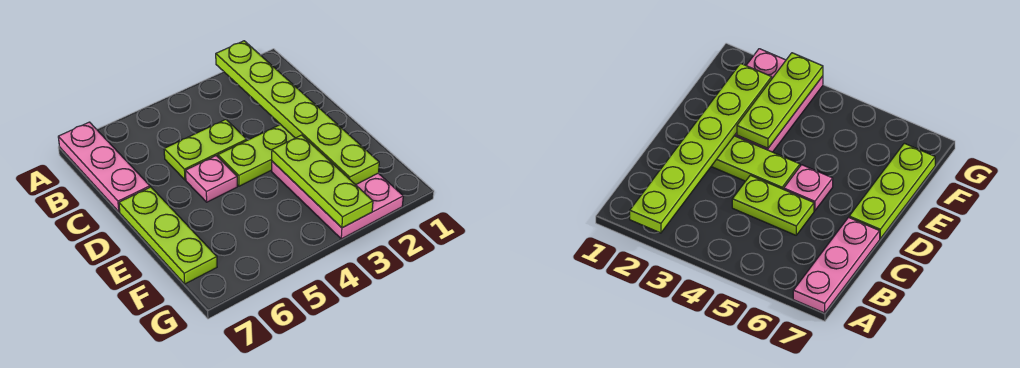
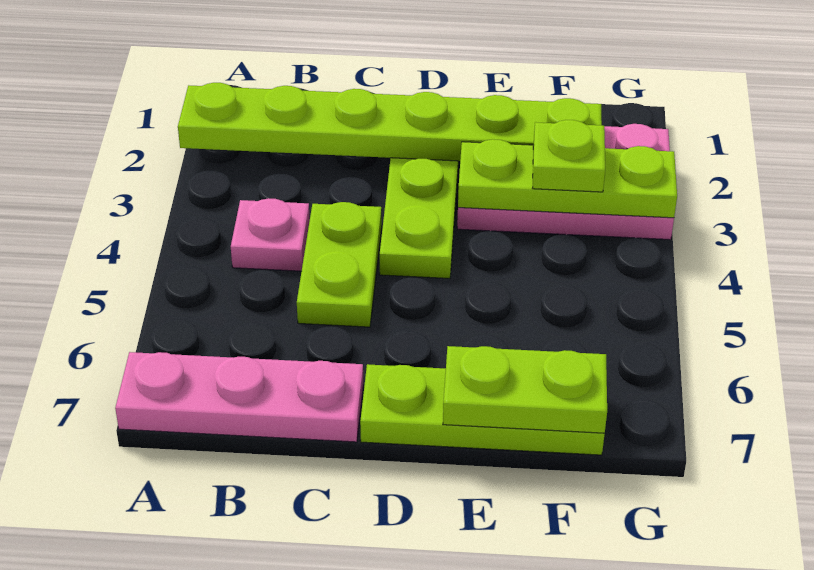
pink 1x1 plate [186,156,237,202] -> pink 1x1 plate moved to [231,198,310,271]
none -> lime 1x2 plate [443,346,607,433]
none -> lime 1x1 plate [533,120,605,192]

